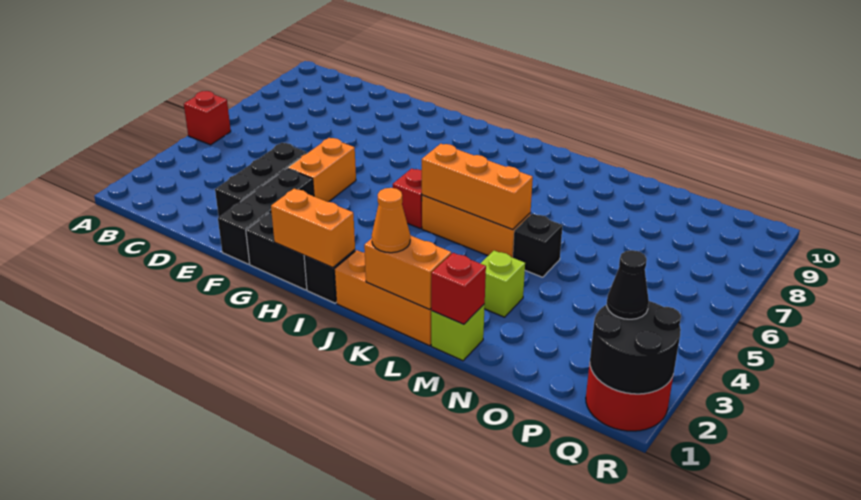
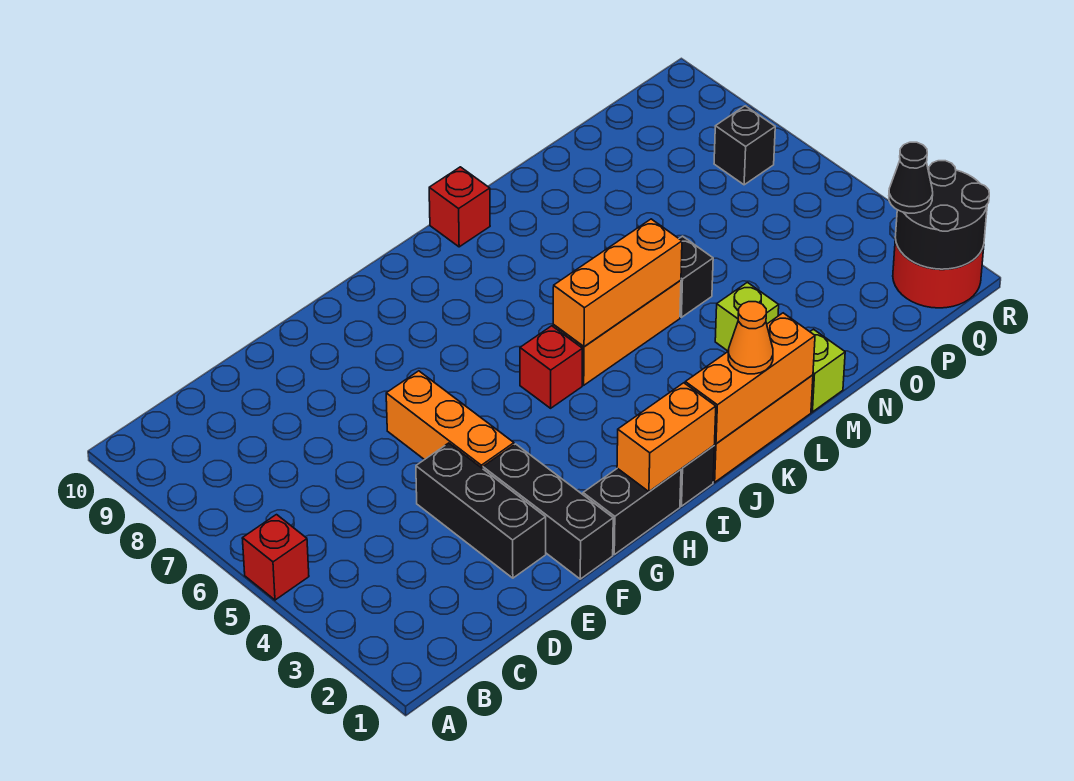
orange 1x2 brick [288,138,356,202] -> orange 1x3 brick [386,371,514,469]
orange 1x2 brick [364,235,451,309] -> orange 1x3 brick [685,313,815,444]
red 1x1 brick [431,253,486,324] -> red 1x1 brick moved to [429,167,490,247]
none -> black 1x1 brick [714,106,775,185]

